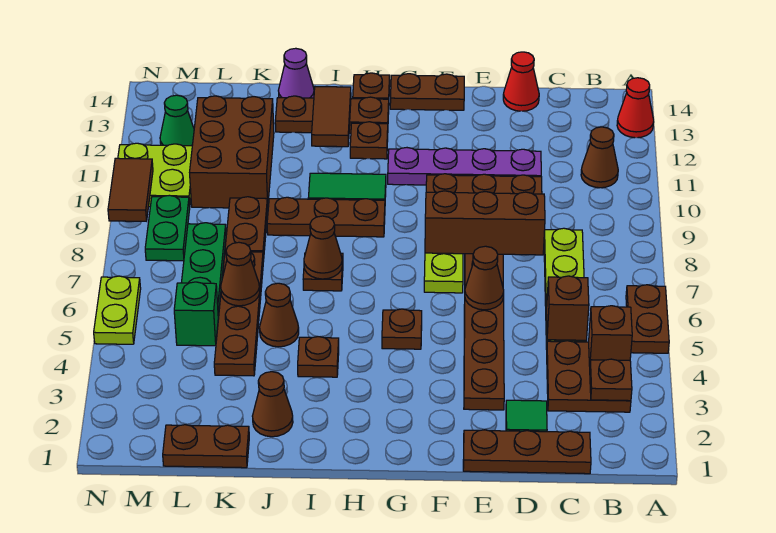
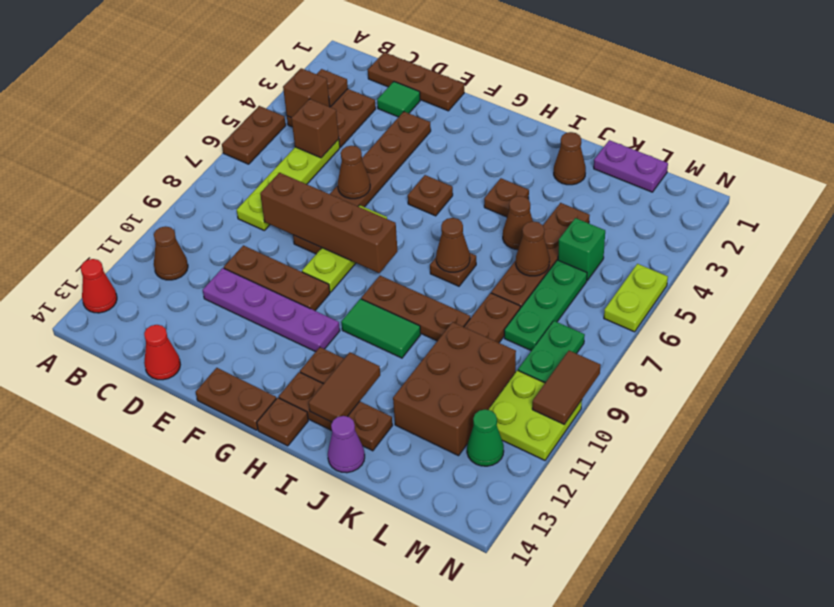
brown 1x3 brick [425,191,545,255] -> brown 1x4 brick [260,173,398,273]
brown 1x2 plate [163,425,249,468] -> purple 1x2 plate [594,140,668,192]

